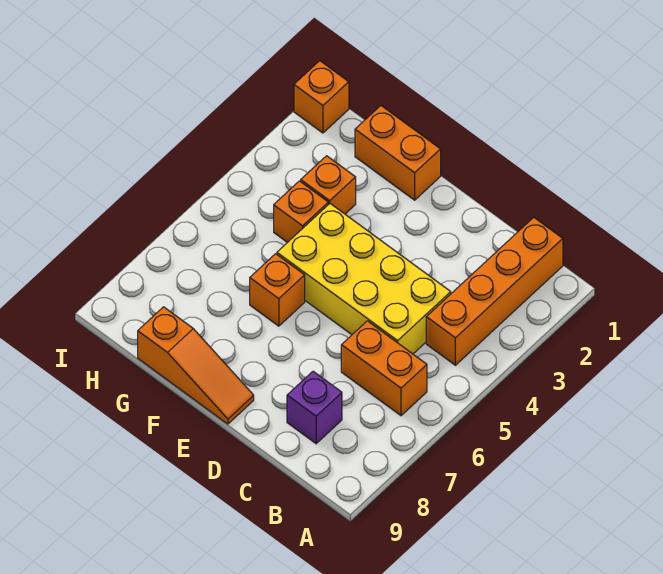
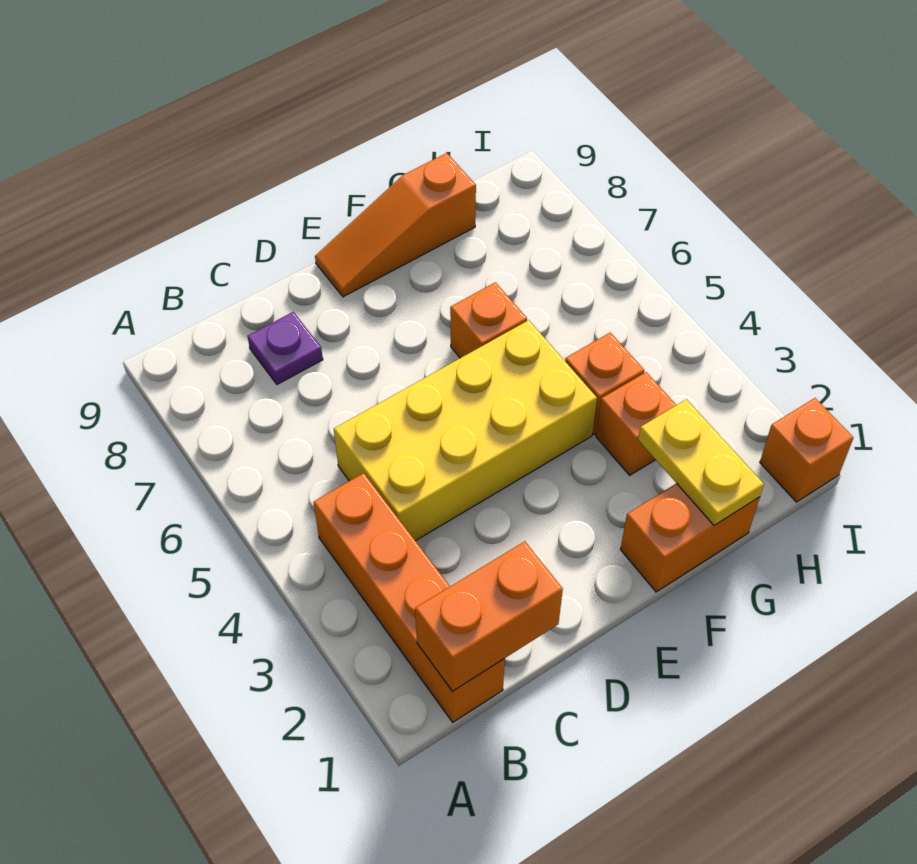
orange 1x2 brick [341,321,427,416] -> orange 1x2 brick moved to [415,541,563,691]
purple 1x1 brick [287,371,342,444] -> purple 1x1 plate [247,312,323,384]
none -> yellow 1x2 plate [638,399,764,526]

